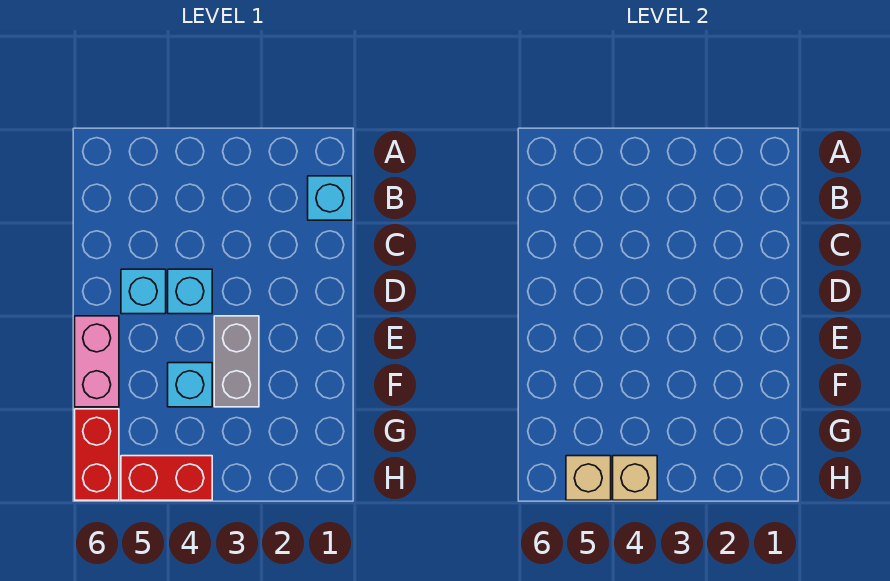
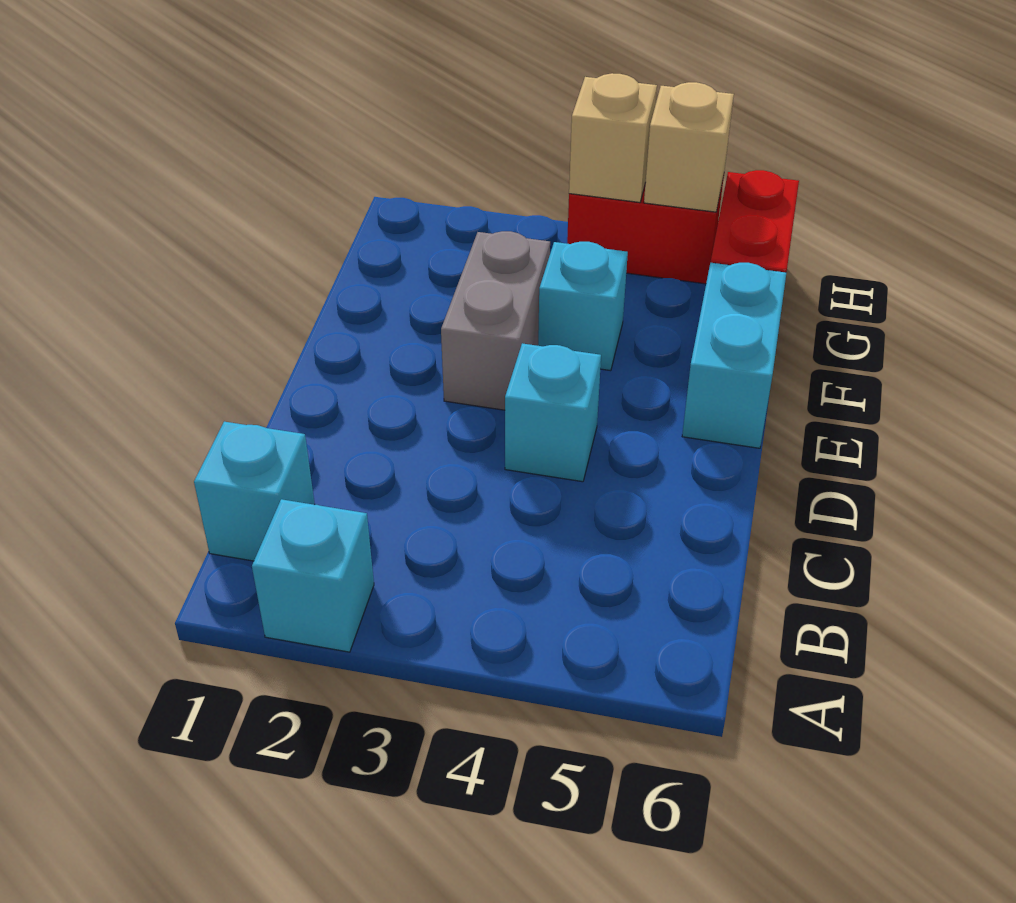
cyan 1x1 brick [121,269,166,314] -> cyan 1x1 brick moved to [252,499,374,652]
pink 1x2 brick [75,316,119,407] -> cyan 1x2 brick [682,263,786,448]

